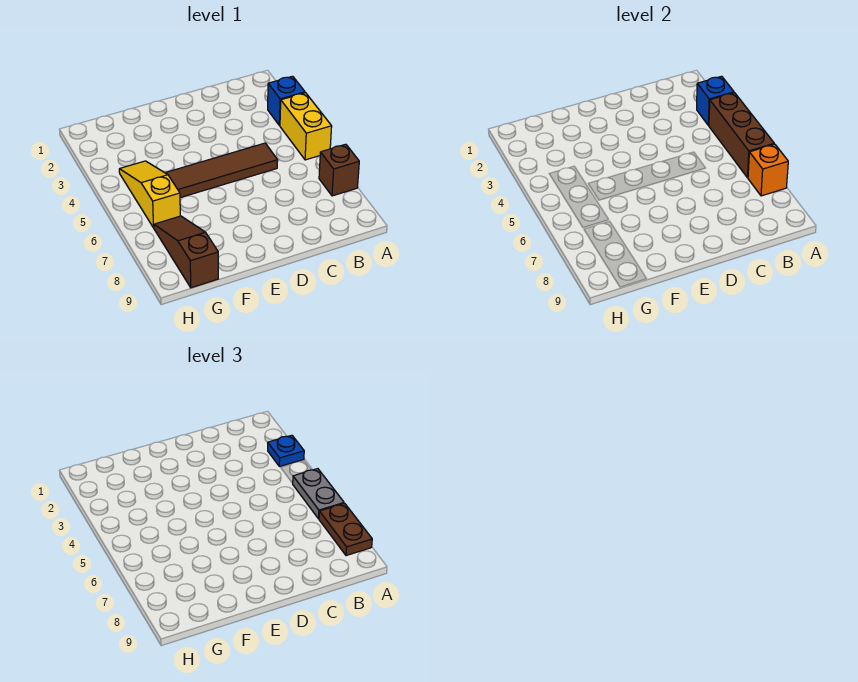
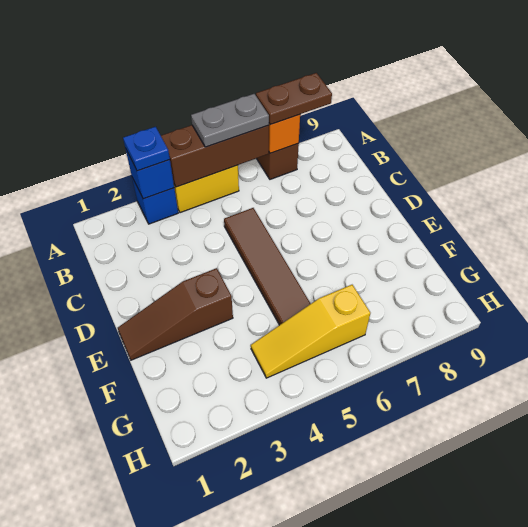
brown 1x3 slope [154,216,218,288] -> brown 1x3 slope moved to [118,268,233,360]

